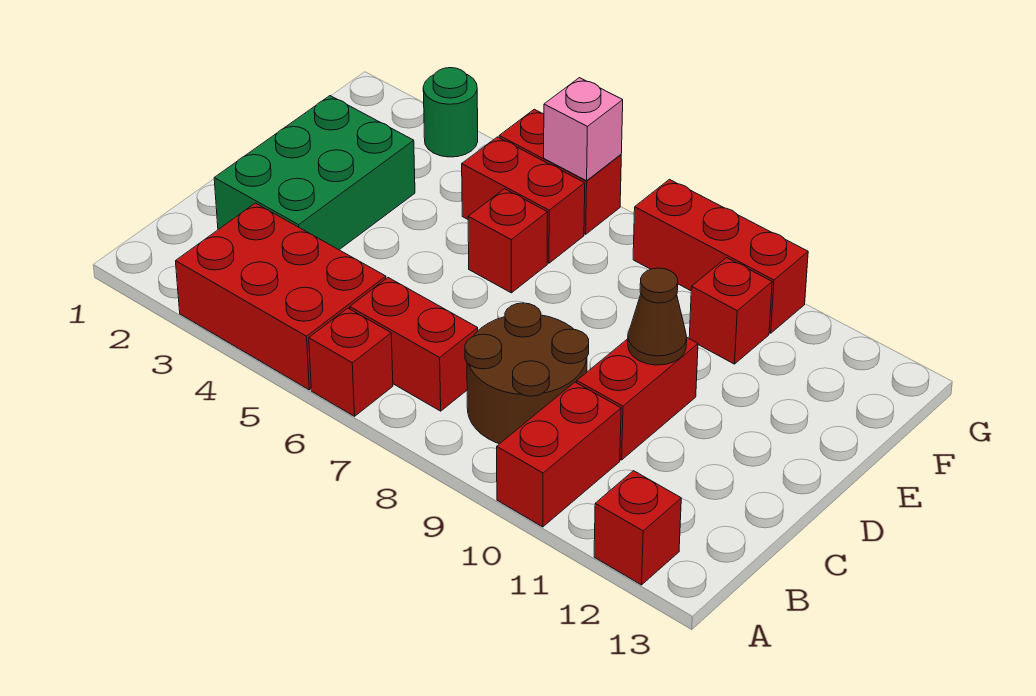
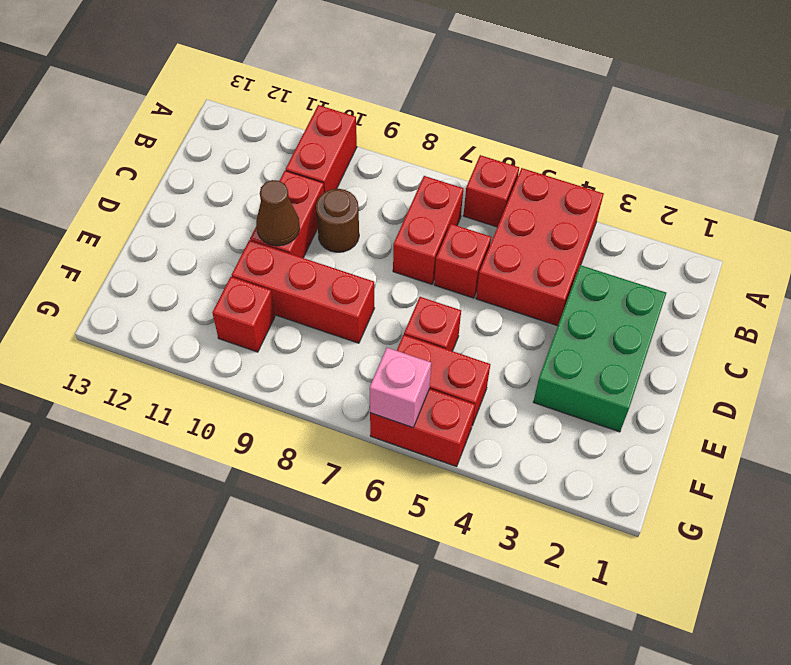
red 2x3 brick [176,203,386,390] -> red 2x3 brick turned to [476,168,604,326]
red 1x1 brick [594,471,681,585] -> red 1x1 brick moved to [434,224,491,298]
red 1x2 brick [350,278,478,411] -> red 1x2 brick turned to [393,176,463,284]
brown 2x2 round brick [465,303,589,444] -> brown 1x1 round brick [316,189,359,252]
green 1x1 round brick [423,68,478,157] -> none
red 1x3 brick [633,179,808,333] -> red 1x3 brick moved to [232,240,374,343]

